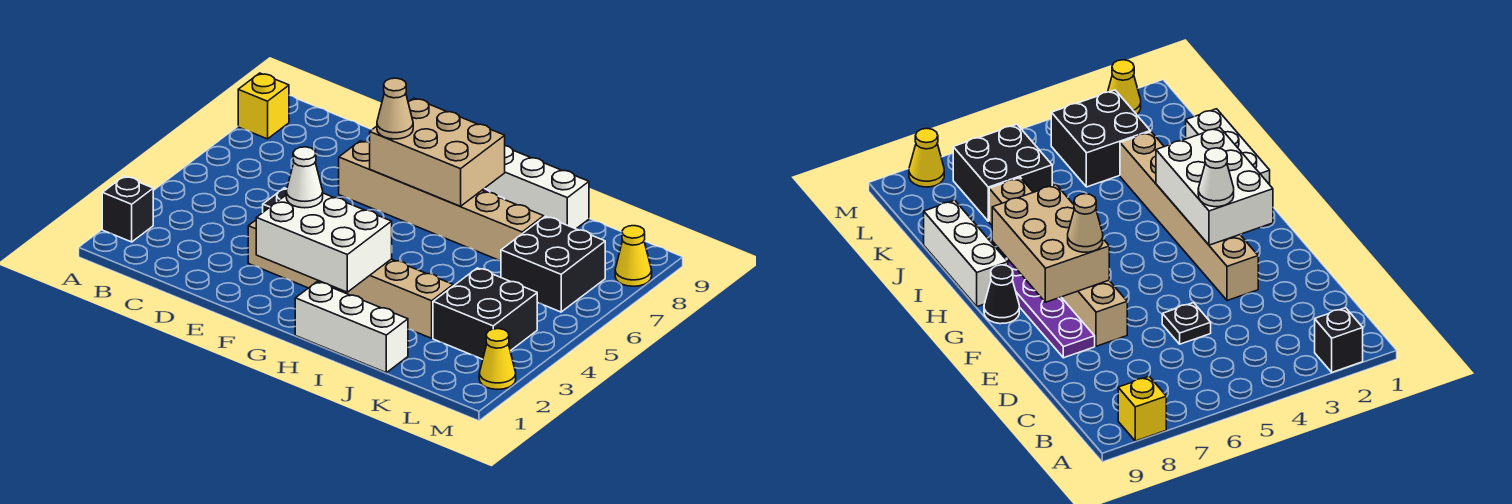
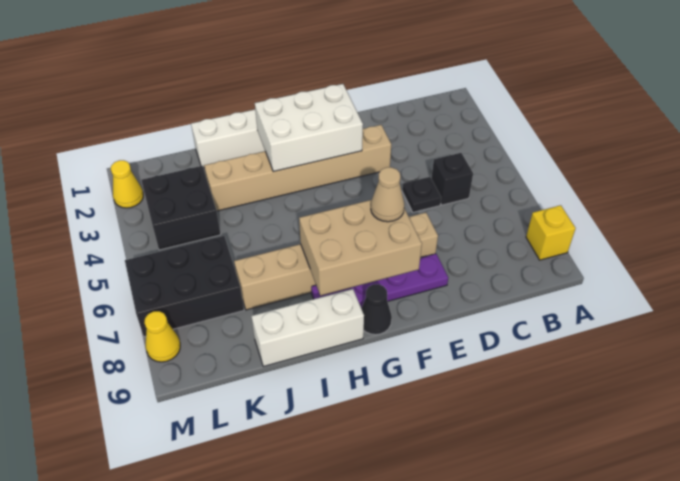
black 1x1 brick [102,176,153,242] -> black 1x1 brick moved to [431,153,473,205]
white 1x1 cone [286,147,323,208] -> none
black 2x2 brick [501,216,605,312] -> black 2x3 brick [125,236,244,337]

